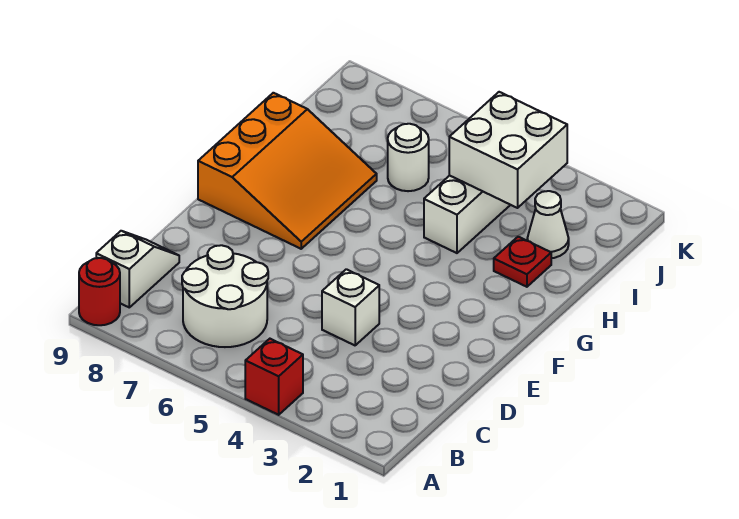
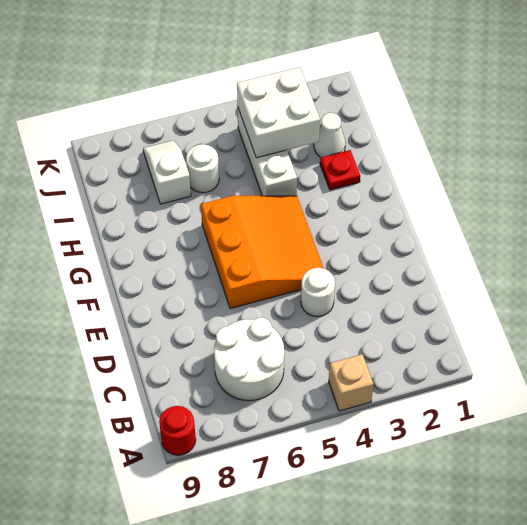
red 1x1 brick [245,339,303,415] -> tan 1x1 brick [329,354,374,411]
white 1x2 slope [96,231,179,307] -> white 1x2 slope moved to [143,140,191,204]
white 1x1 brick [322,269,379,345] -> white 1x1 round brick [301,268,335,317]
orange 3x3 slope [198,93,377,249] -> orange 3x3 slope moved to [201,196,323,309]

